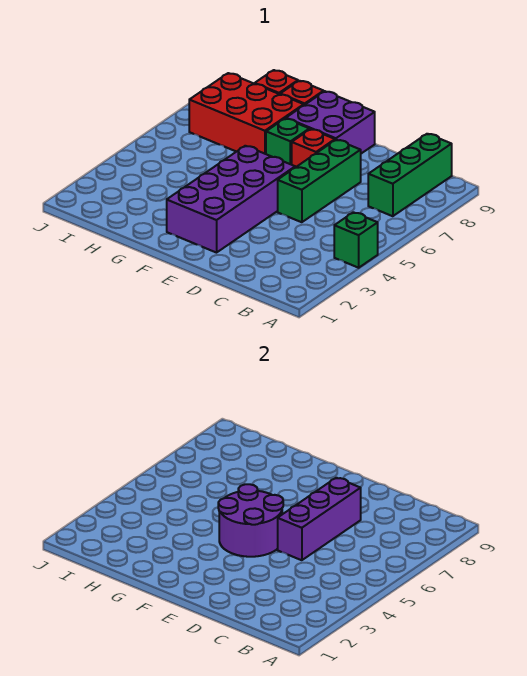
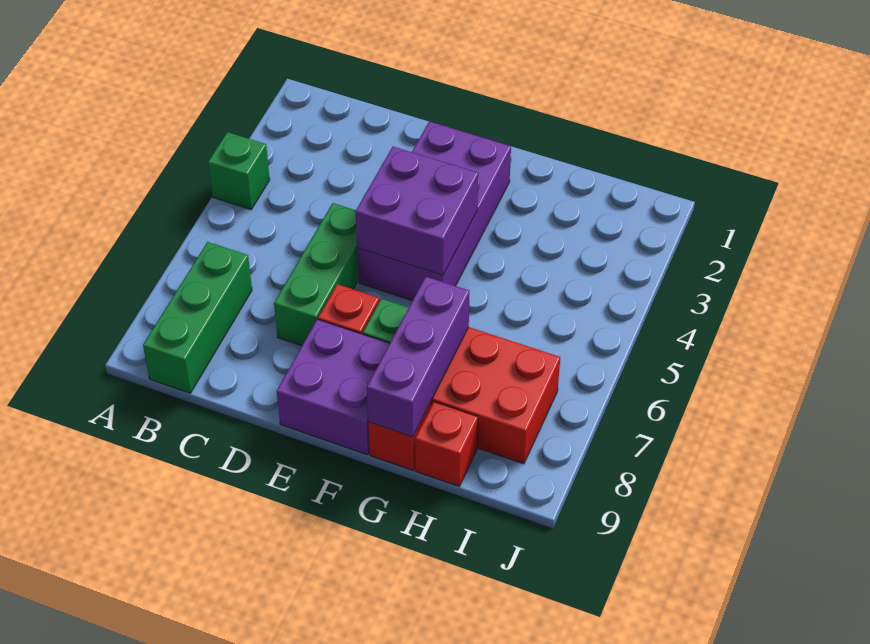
purple 1x3 brick [278,478,361,560] -> purple 1x3 brick moved to [367,277,469,437]
purple 2x2 round brick [218,484,283,557] -> purple 2x2 brick [356,147,478,275]

